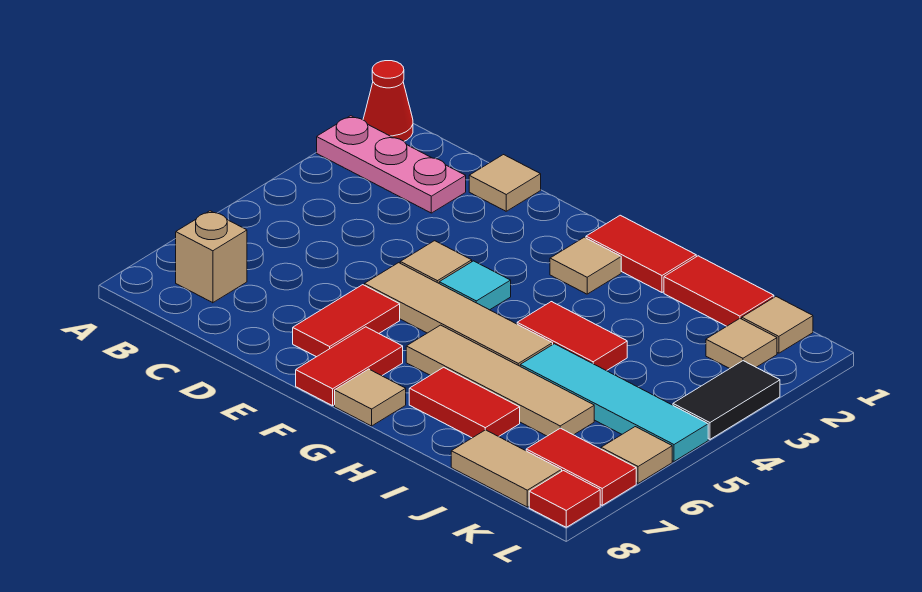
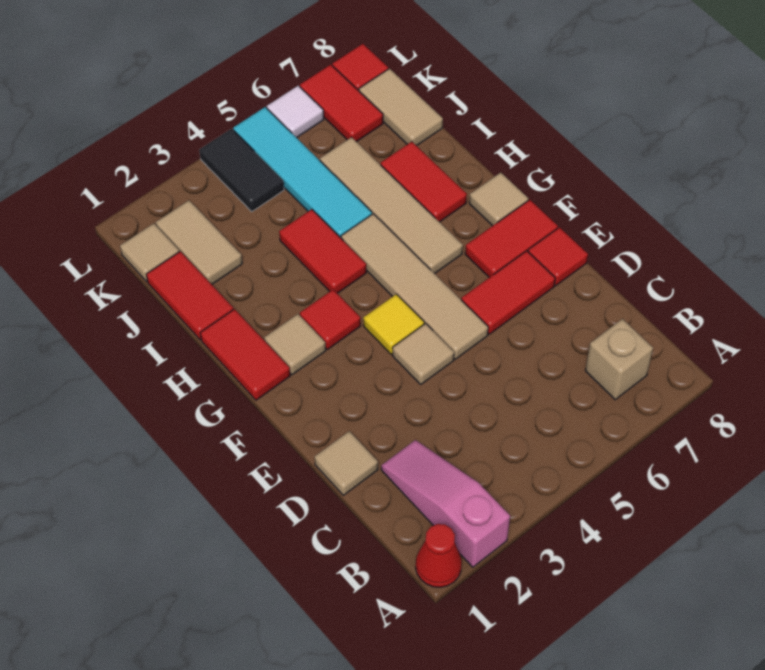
pink 1x3 plate [317,116,466,213] -> pink 1x3 slope [381,440,510,567]
none -> red 1x1 tile [528,227,588,286]
cyan 1x1 tile [439,261,511,310] -> yellow 1x1 tile [364,294,424,354]
none -> red 1x1 tile [300,290,361,350]
tan 1x1 tile [706,319,777,369] -> tan 1x2 tile [156,200,242,284]
black 1x2 tile [673,361,780,439] -> black 1x2 tile turned to [199,129,284,211]
tan 1x1 tile [601,427,672,483] -> white 1x1 tile [267,86,324,138]

